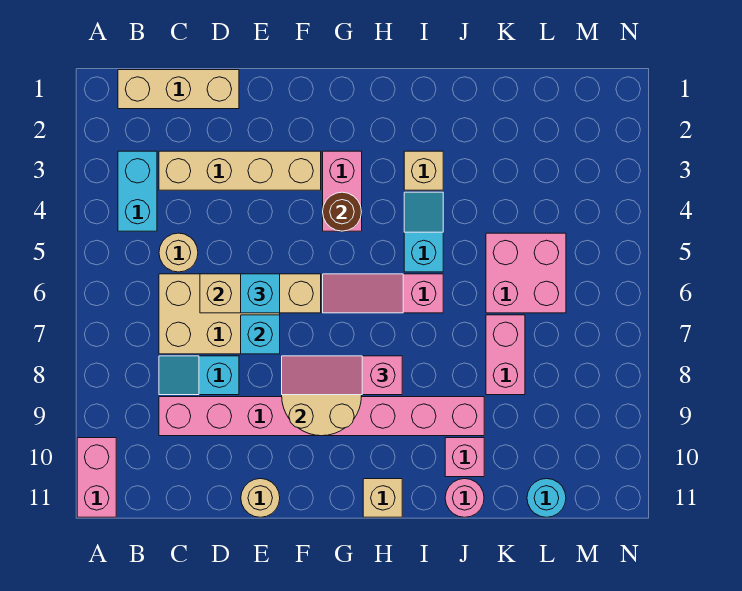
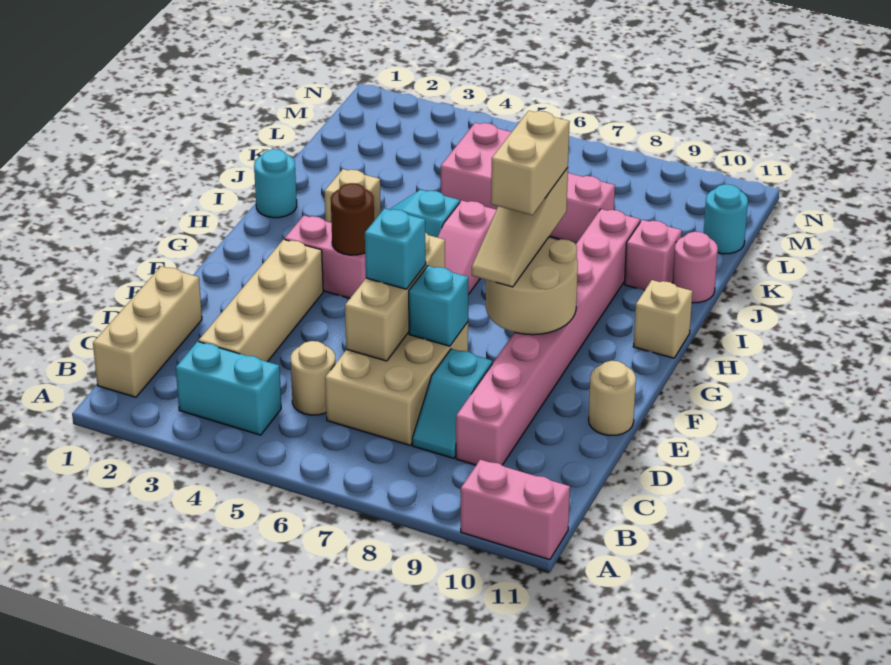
pink 1x3 slope [282,356,402,395] -> tan 1x3 slope [472,168,568,287]
none -> tan 1x2 brick [491,111,570,215]
none -> cyan 1x1 round brick [254,149,297,218]

